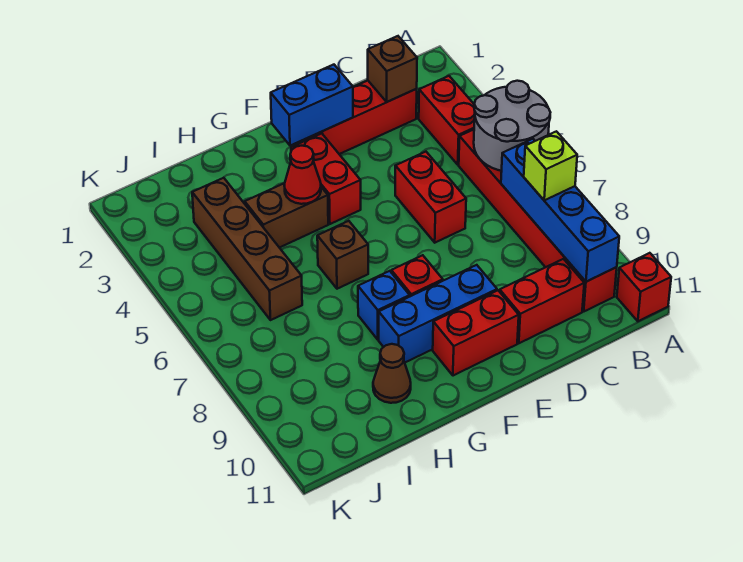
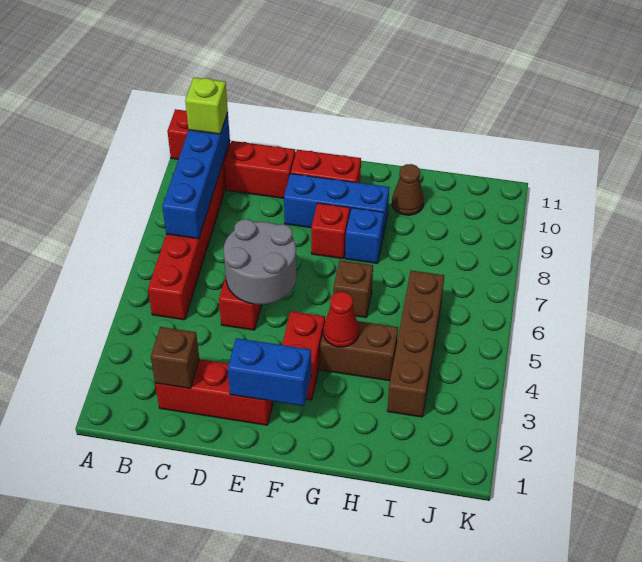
grey 2x2 round brick [474,81,550,171] -> grey 2x2 round brick moved to [224,219,297,305]
red 1x2 brick [419,76,475,165] -> none
lime 1x1 brick [524,131,577,200] -> lime 1x1 brick moved to [185,78,228,134]

